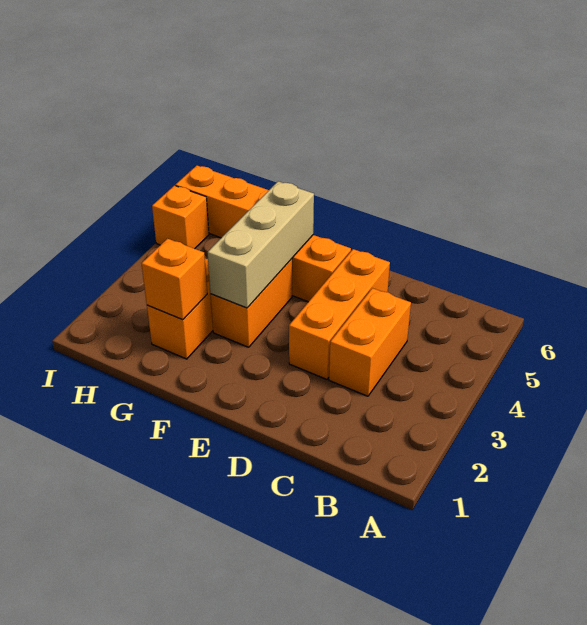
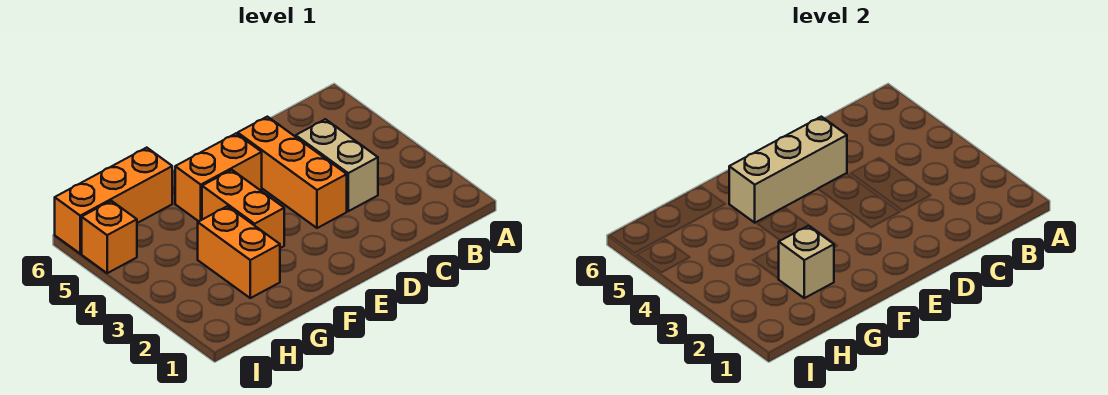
orange 1x2 brick [329,288,411,396] -> tan 1x2 brick [296,119,378,211]
tan 1x3 brick [207,181,314,308] -> tan 1x3 brick turned to [729,117,847,223]
orange 1x1 brick [141,239,207,320] -> tan 1x1 brick [779,226,834,298]

